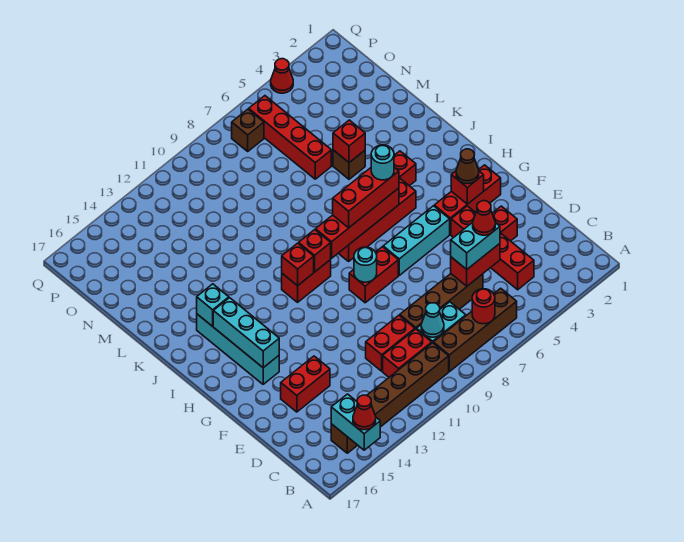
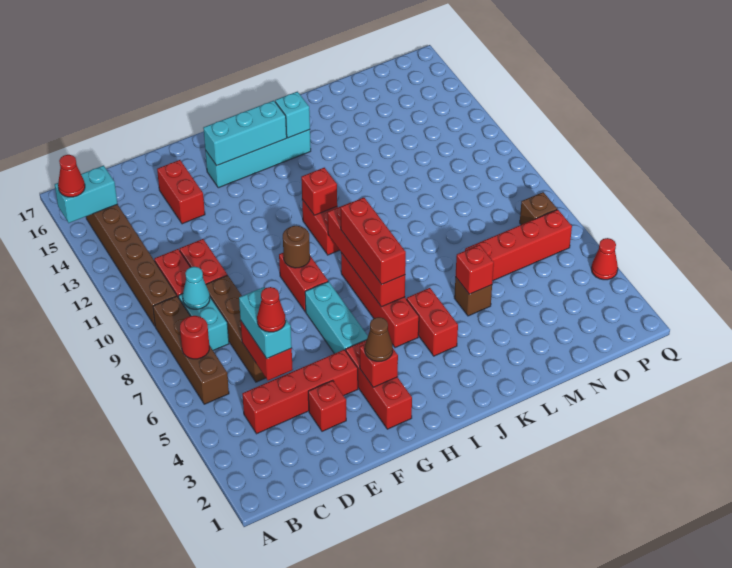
cyan 1x1 round brick [354,247,377,282] -> brown 1x1 round brick [283,226,310,268]
cyan 1x1 round brick [371,145,394,180] -> none
red 1x1 brick [299,230,331,272] -> none

